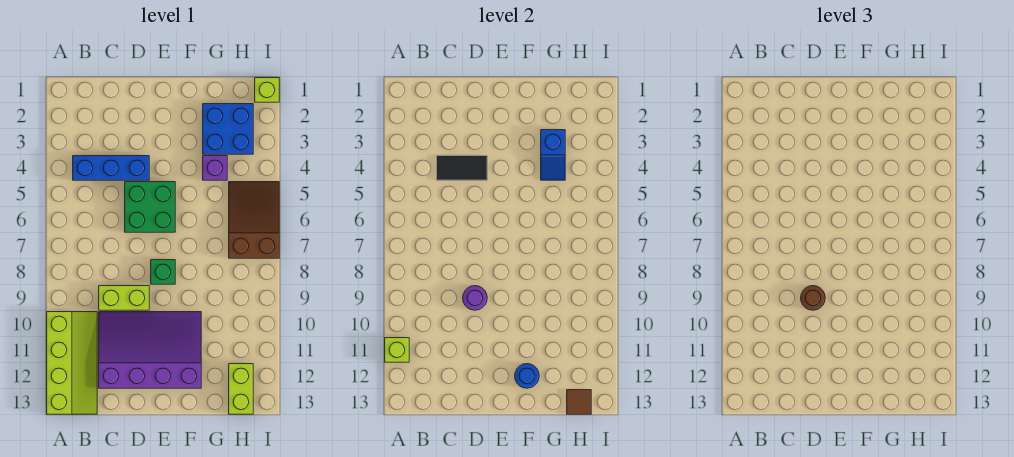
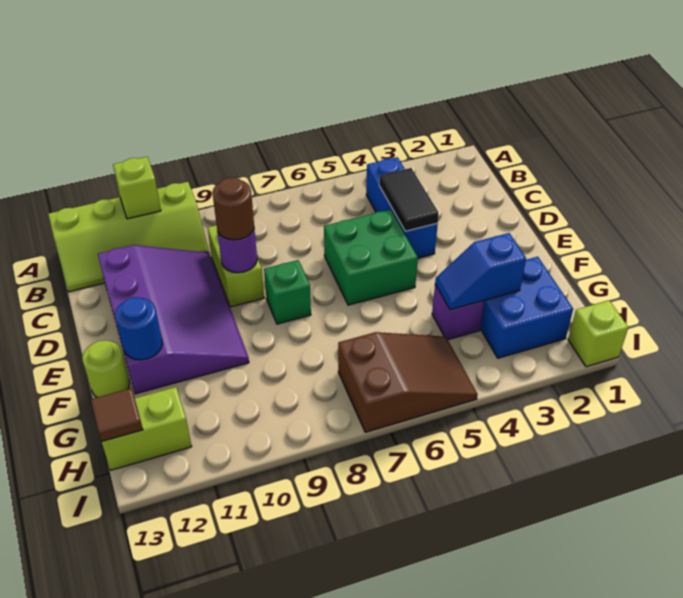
none -> lime 1x1 round brick [82,341,130,397]

